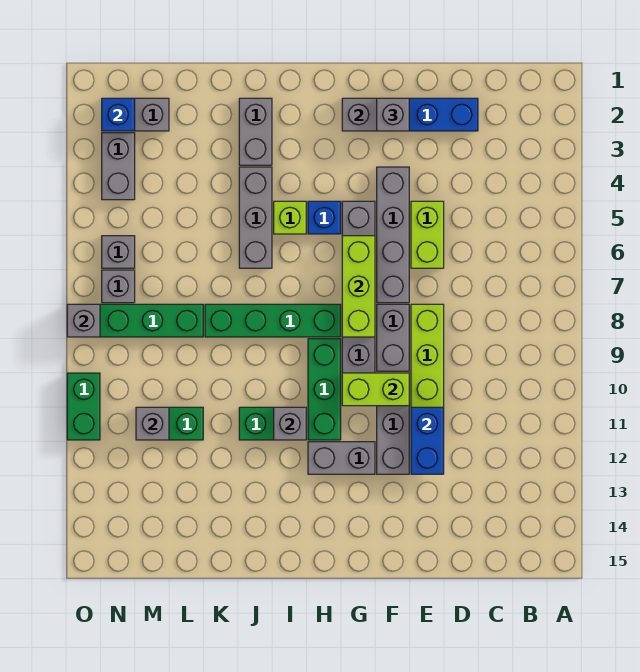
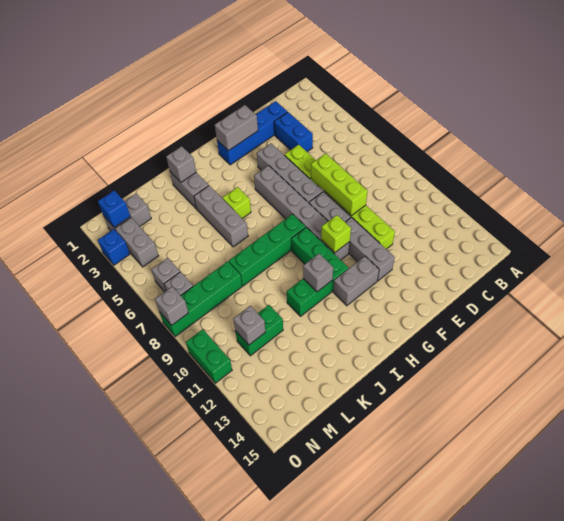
blue 1x2 brick [411,407,444,474] -> blue 1x2 brick moved to [274,112,313,152]
grey 1x1 brick [377,98,409,131] -> grey 1x1 brick moved to [166,146,196,182]
lime 1x2 brick [342,373,409,406] -> lime 1x1 brick [321,215,351,253]
lime 1x3 brick [342,236,375,337] -> lime 1x3 brick moved to [311,153,368,216]
blue 1x1 brick [308,201,341,234] -> blue 1x1 brick moved to [98,229,130,265]

